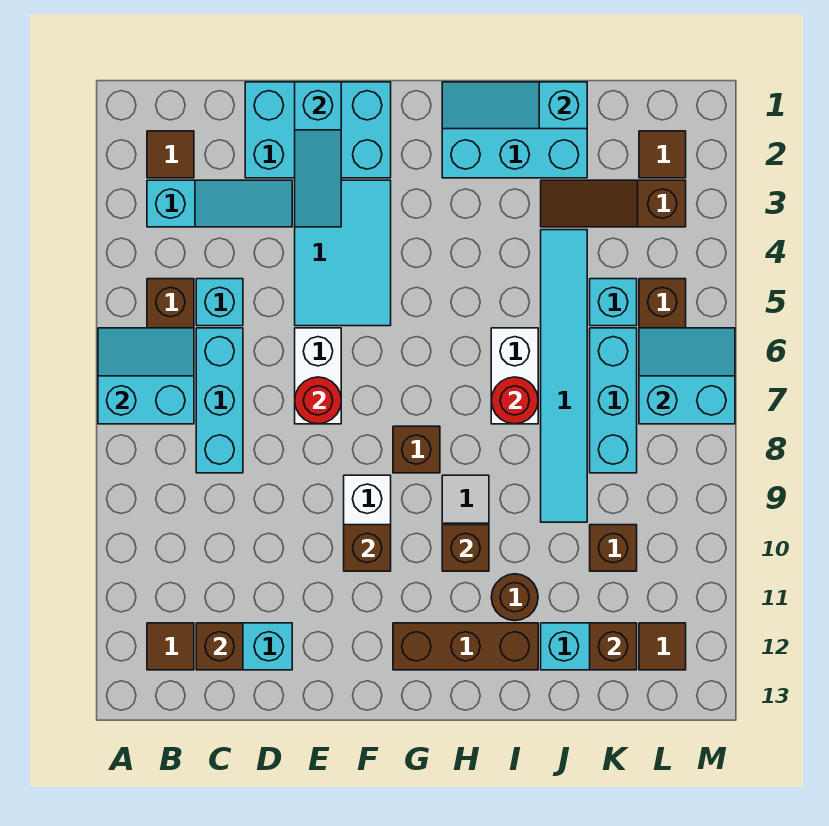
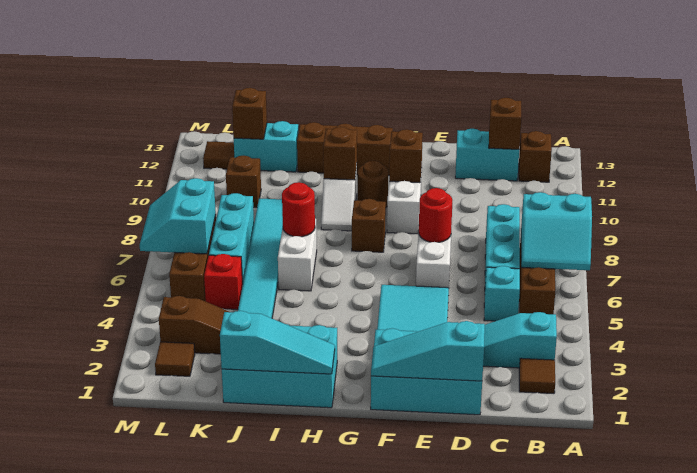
brown 1x1 tile [147,623,194,670] -> brown 1x1 brick [519,131,552,182]
cyan 1x3 slope [295,82,341,227] -> cyan 1x3 slope turned to [371,321,485,381]
brown 1x1 round brick [491,574,538,621] -> brown 1x1 round brick moved to [357,161,388,207]
cyan 1x1 brick [590,279,637,326] -> red 1x1 brick [204,254,243,309]
cyan 2x2 slope [639,328,735,424] -> cyan 2x2 slope turned to [140,178,216,254]

